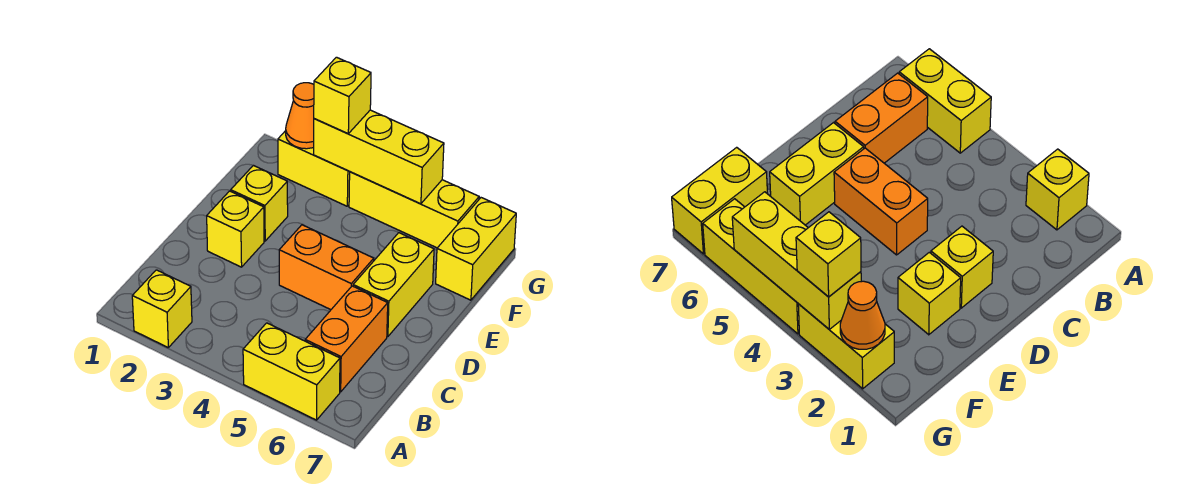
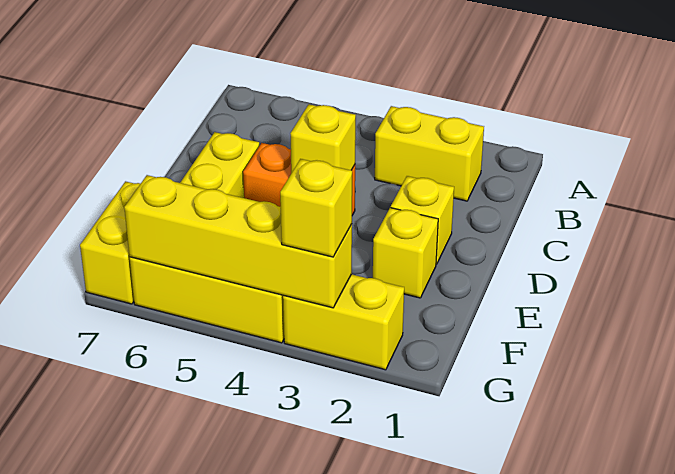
yellow 1x1 brick [132,270,192,347] -> yellow 1x1 brick moved to [290,104,356,173]
yellow 1x2 brick [243,323,340,420] -> yellow 1x2 brick moved to [375,106,484,201]
orange 1x2 brick [305,286,388,392] -> none
orange 1x1 cone [286,83,314,149] -> none
yellow 1x3 brick [314,110,444,204] -> yellow 1x4 brick [124,175,352,308]

